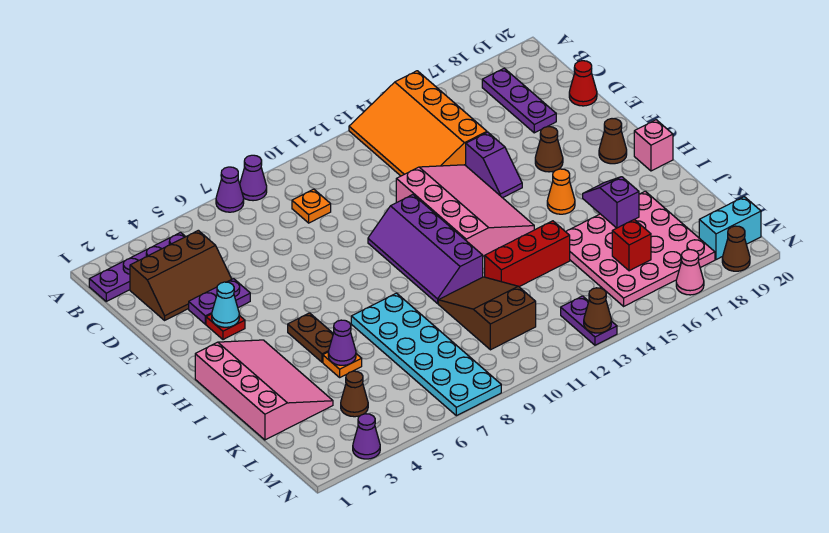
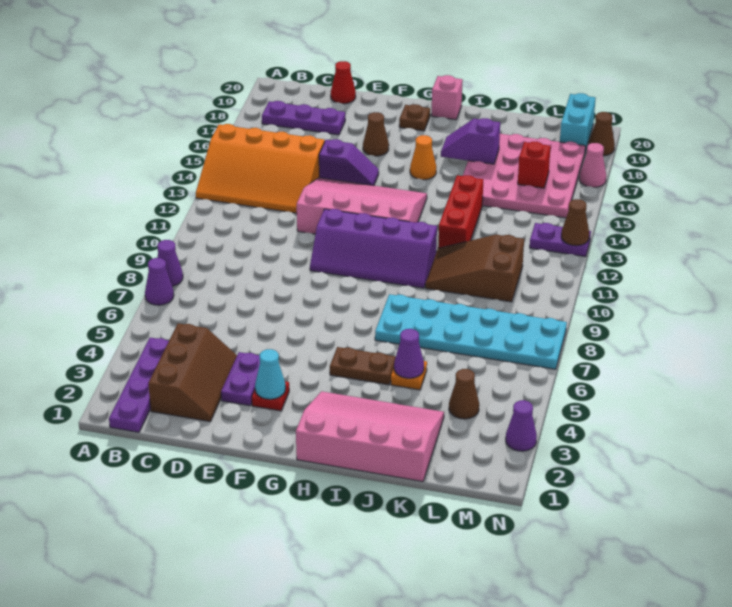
orange 1x1 plate [292,189,331,223] -> none
brown 1x1 cone [599,119,627,164] -> brown 1x1 plate [399,104,430,131]

